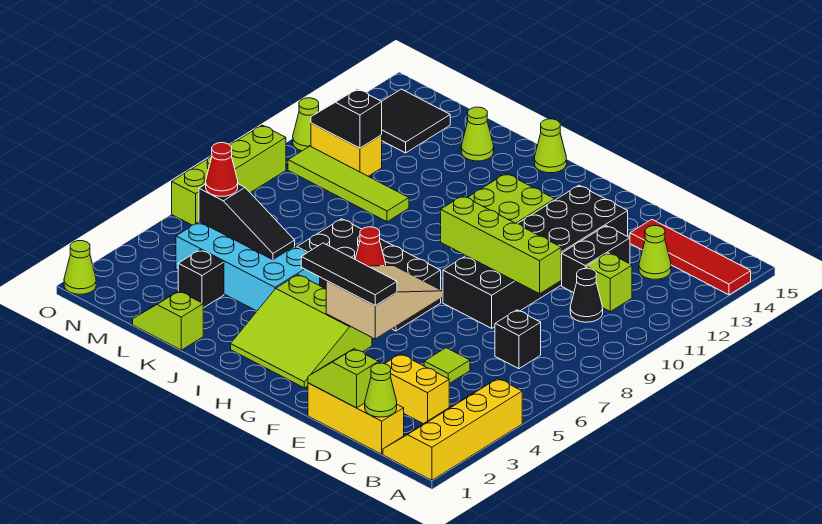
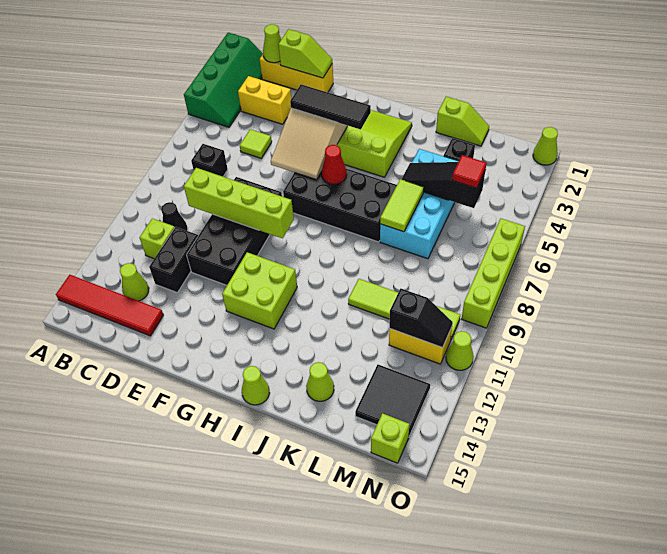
yellow 2x4 slope [383,379,522,480] -> green 2x4 slope [184,33,263,127]
black 2x6 brick [443,185,628,328] -> black 2x4 brick [187,177,282,285]
cyan 2x4 brick [176,222,320,311] -> cyan 2x4 brick turned to [380,149,459,259]
none -> lime 1x2 tile [380,179,424,232]
red 1x1 cone [206,143,238,196] -> red 1x1 tile [452,155,487,188]
none -> lime 1x1 brick [371,413,409,463]

